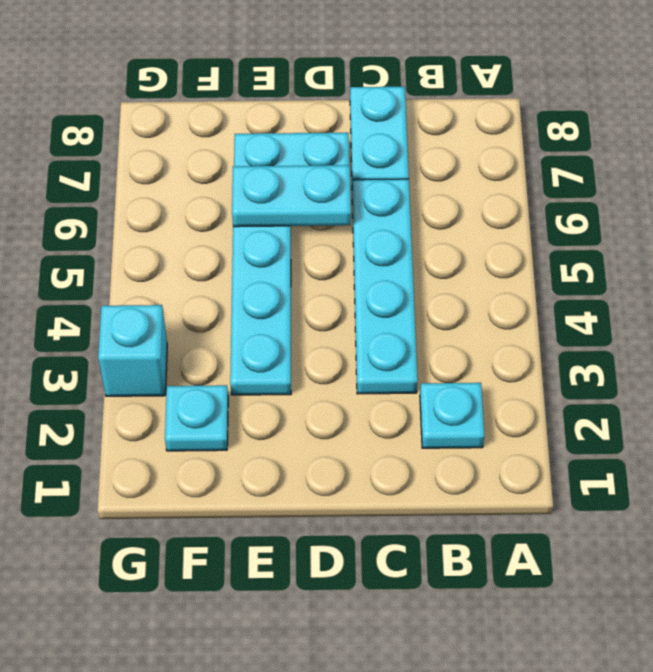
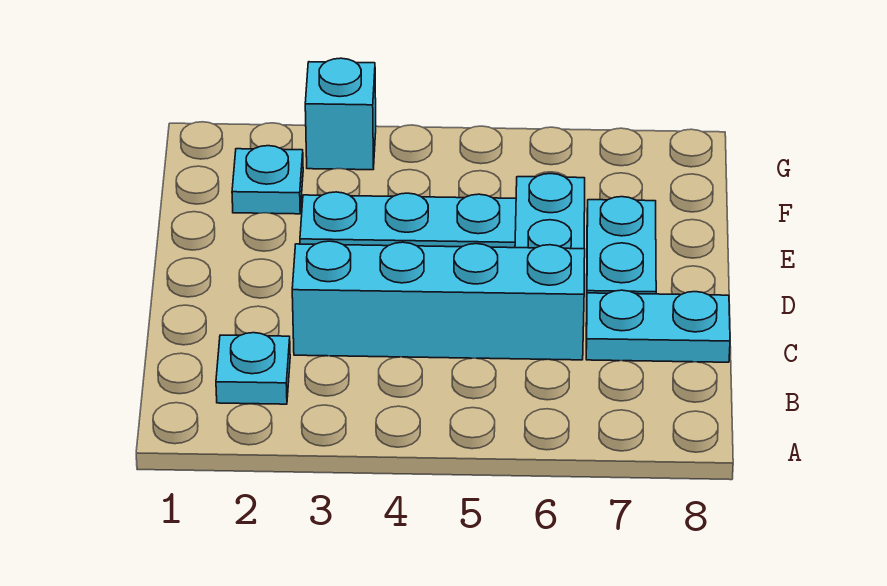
cyan 1x4 plate [352,179,418,394] -> cyan 1x4 brick [292,241,585,360]

